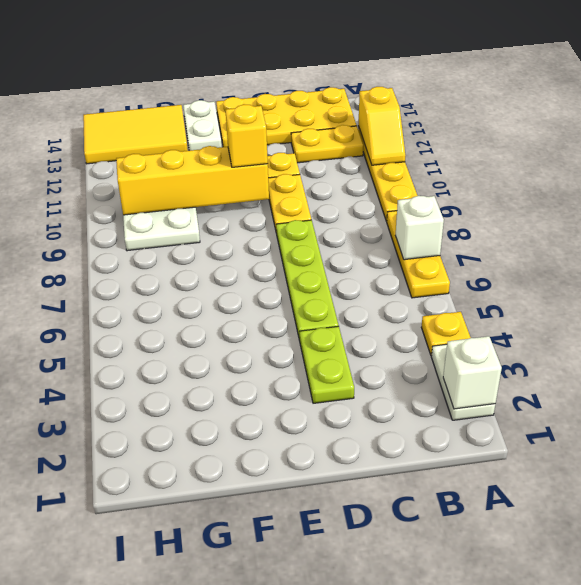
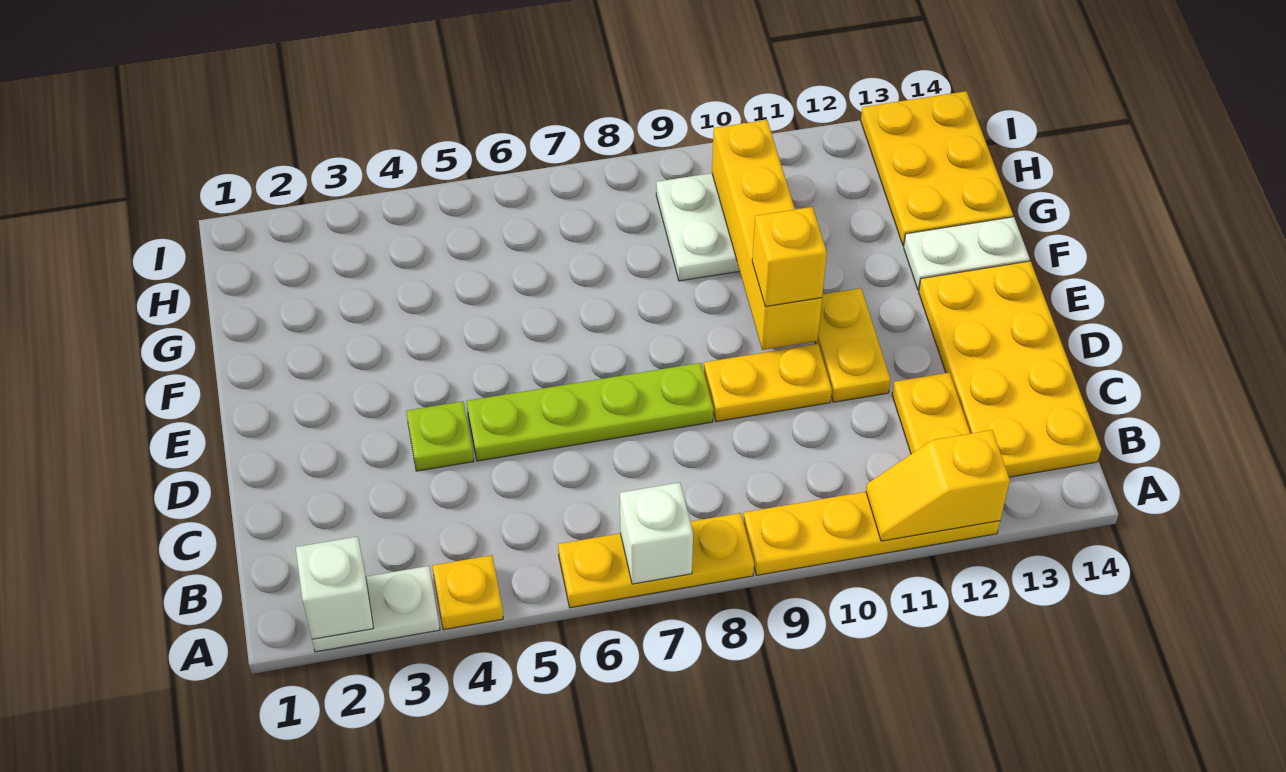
lime 1x2 plate [300,326,354,403] -> lime 1x1 plate [406,401,474,471]
yellow 2x3 tile [83,105,188,164] -> yellow 2x3 plate [861,91,1013,246]

